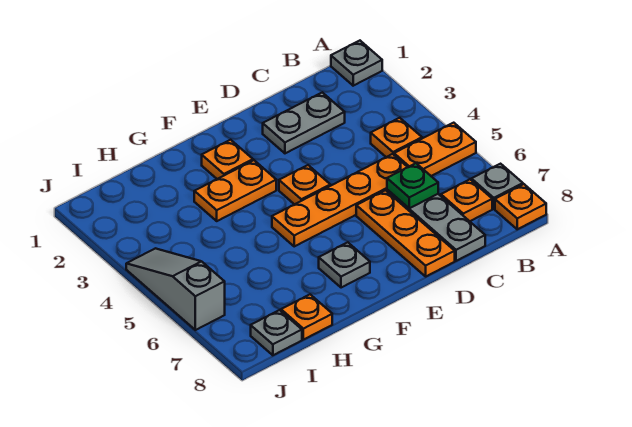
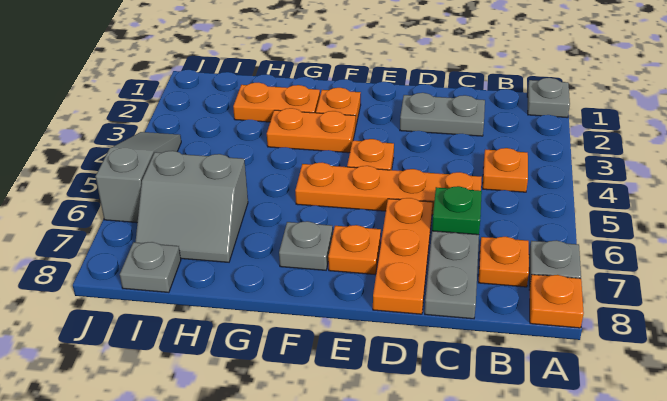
orange 1x2 plate [394,123,476,176] -> orange 1x2 plate moved to [233,83,320,122]
none -> grey 2x2 slope [136,151,248,262]
orange 1x1 plate [281,295,332,340] -> orange 1x1 plate moved to [328,225,381,274]

